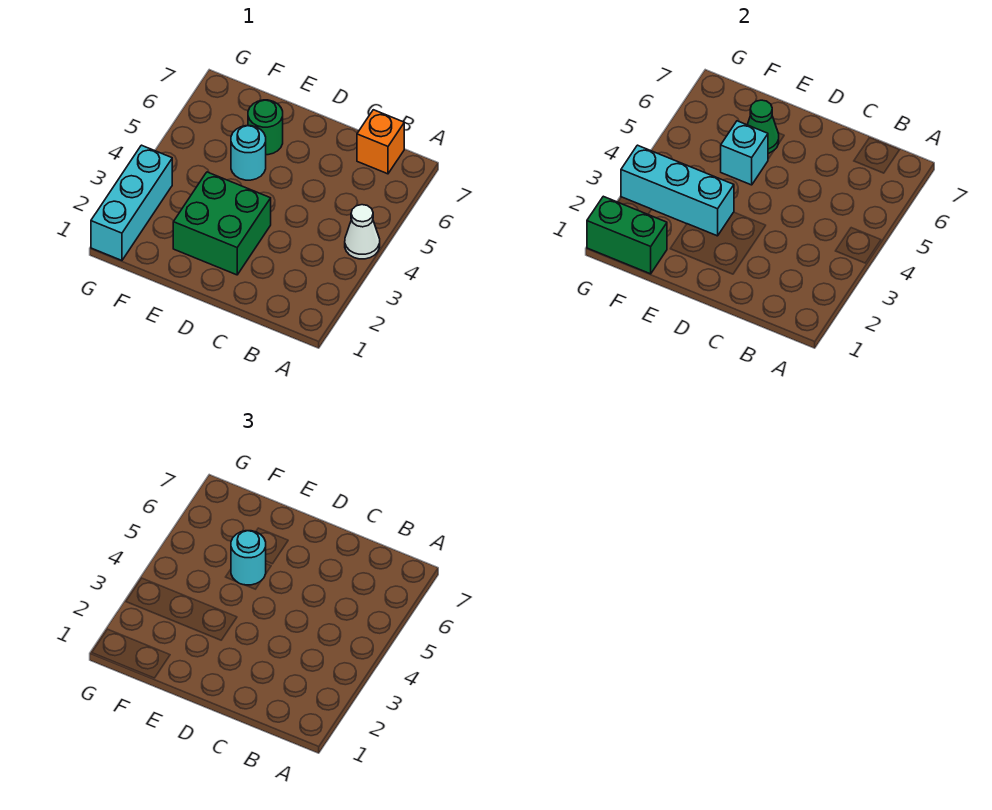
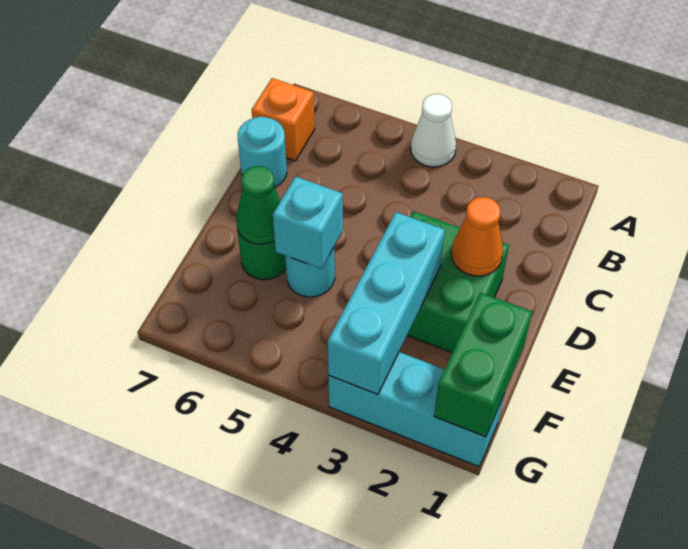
none -> orange 1x1 cone [451,197,503,276]
cyan 1x1 round brick [231,531,266,585] -> cyan 1x1 round brick moved to [238,117,287,188]

